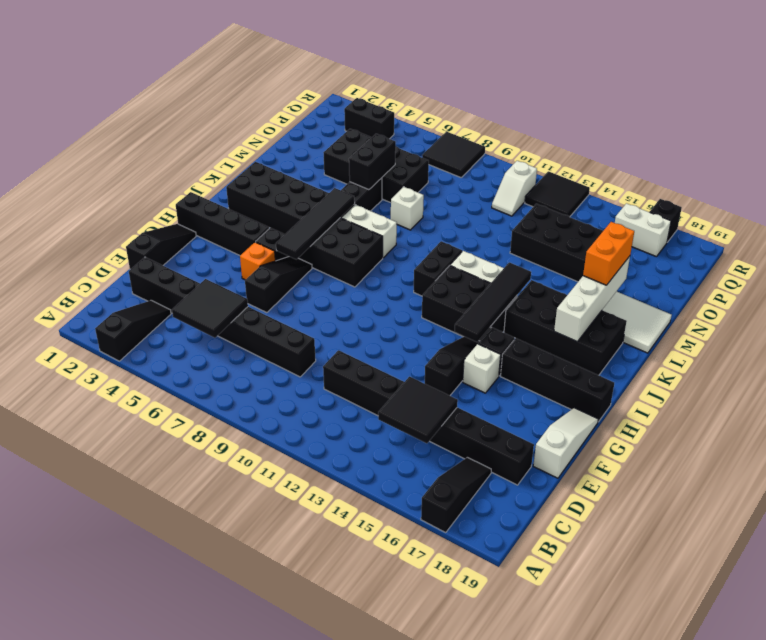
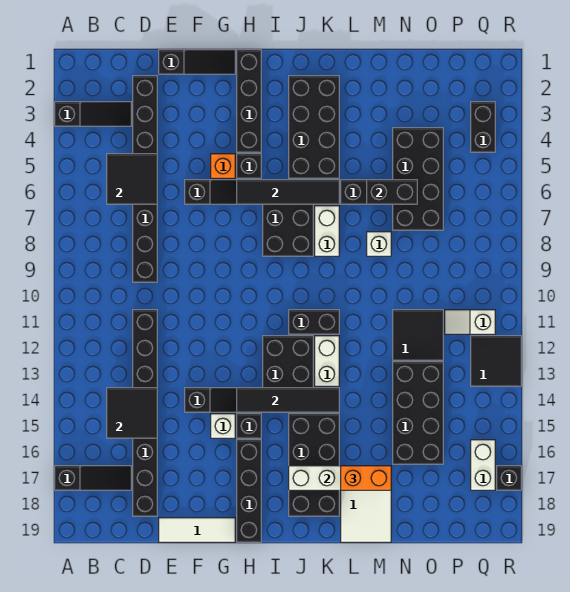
white 1x3 slope [533,408,598,478] -> white 1x3 tile [159,518,235,542]
black 2x2 tile [422,132,485,177] -> black 2x2 tile moved to [393,310,443,360]

